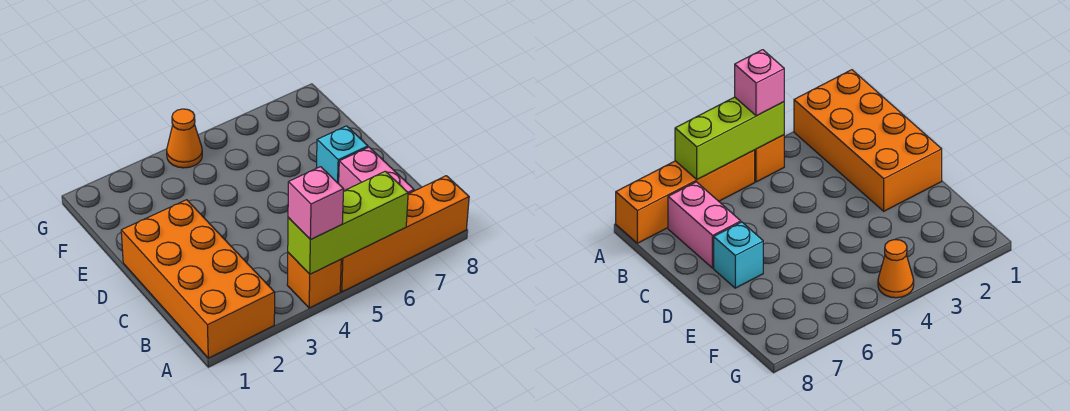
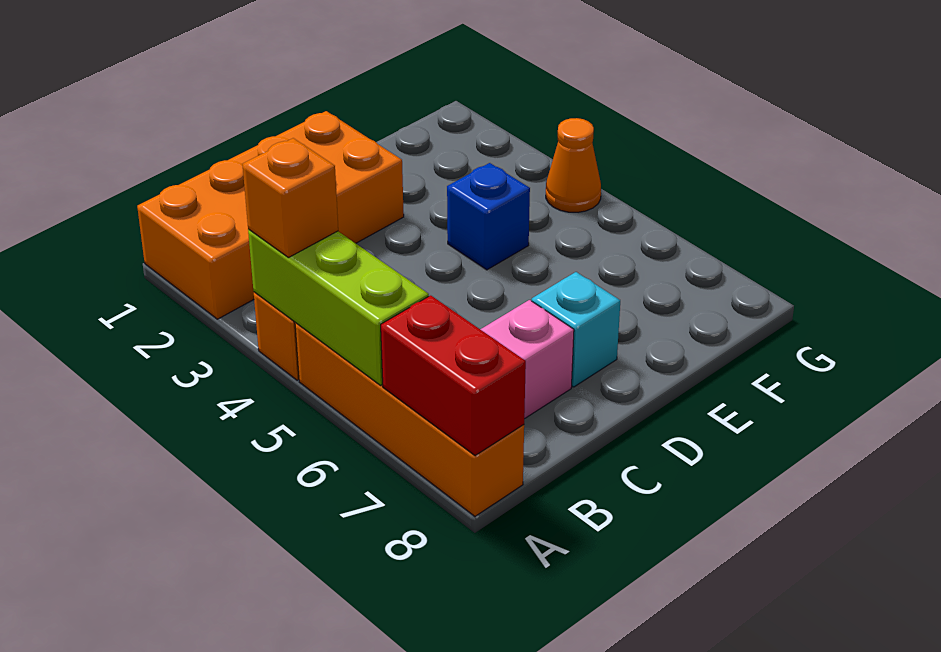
pink 1x1 brick [288,167,344,240] -> orange 1x1 brick [242,138,338,258]
none -> red 1x2 brick [381,295,526,456]
none -> blue 1x1 brick [447,163,530,270]

